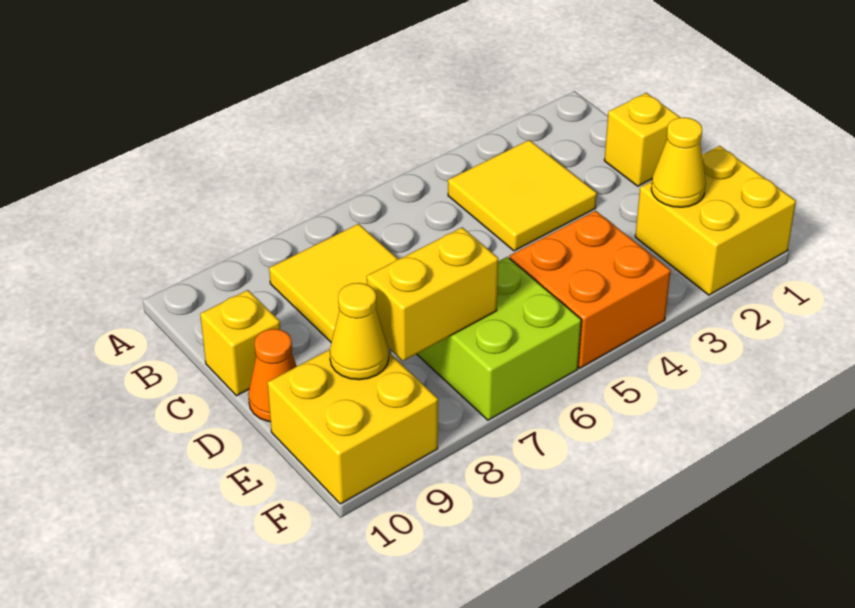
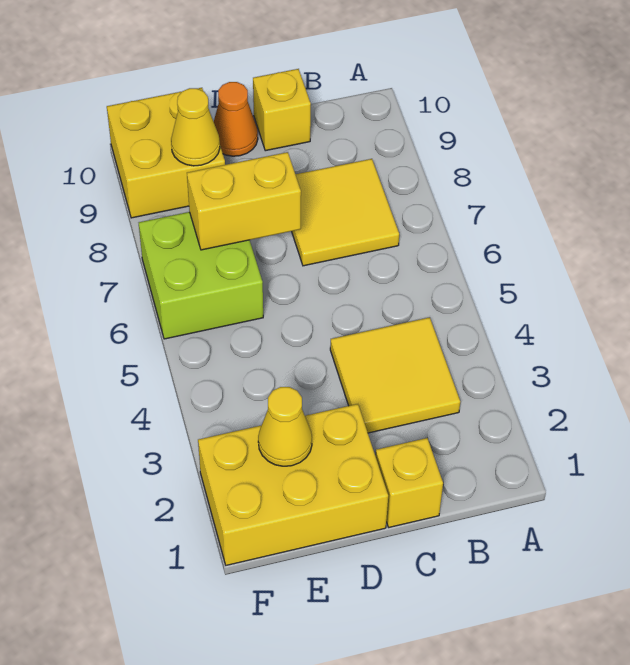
yellow 2x2 brick [635,146,796,295] -> yellow 2x3 brick [198,404,388,565]
orange 2x2 brick [509,211,671,368] -> none
yellow 1x2 brick [367,227,498,361] -> yellow 1x2 brick turned to [187,152,301,250]

